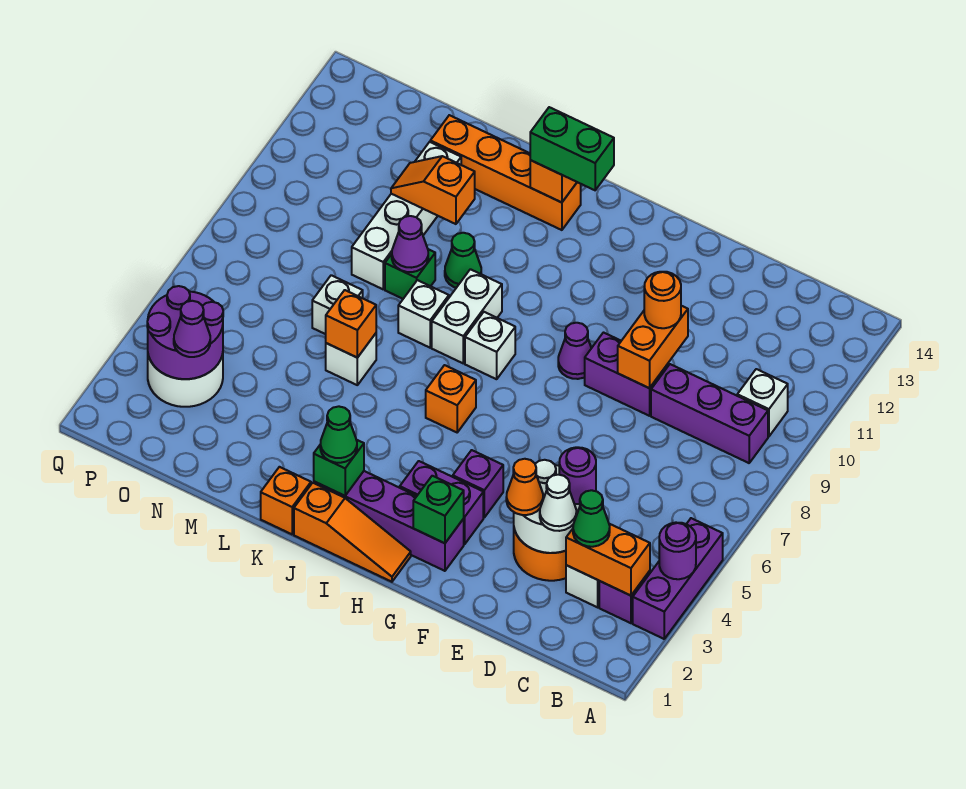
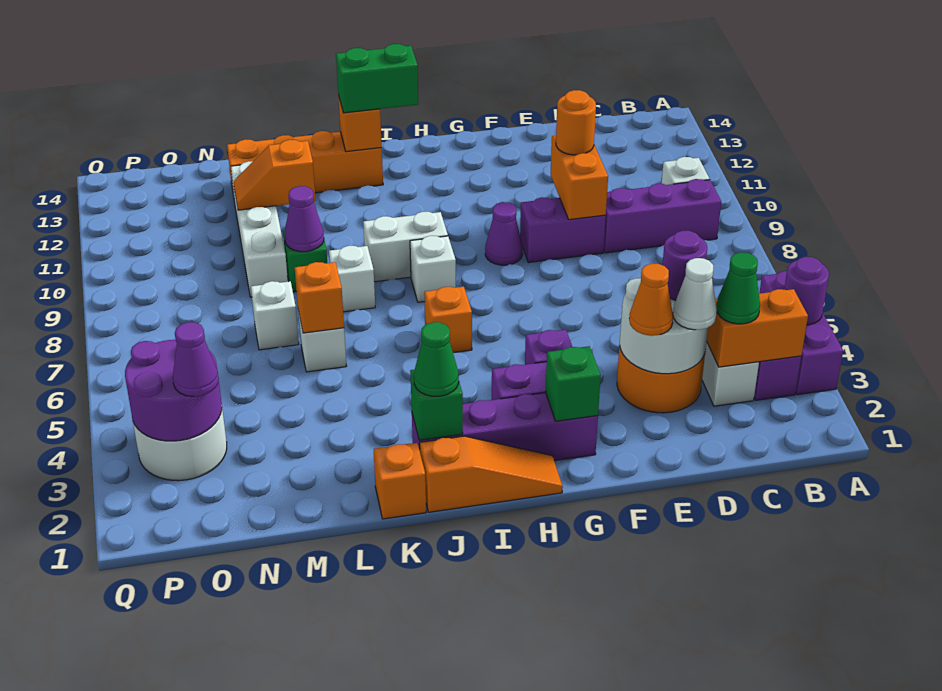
white 1x2 brick [432,269,502,363] -> white 1x2 brick turned to [363,211,448,282]
green 1x1 cone [445,233,481,288] -> none

